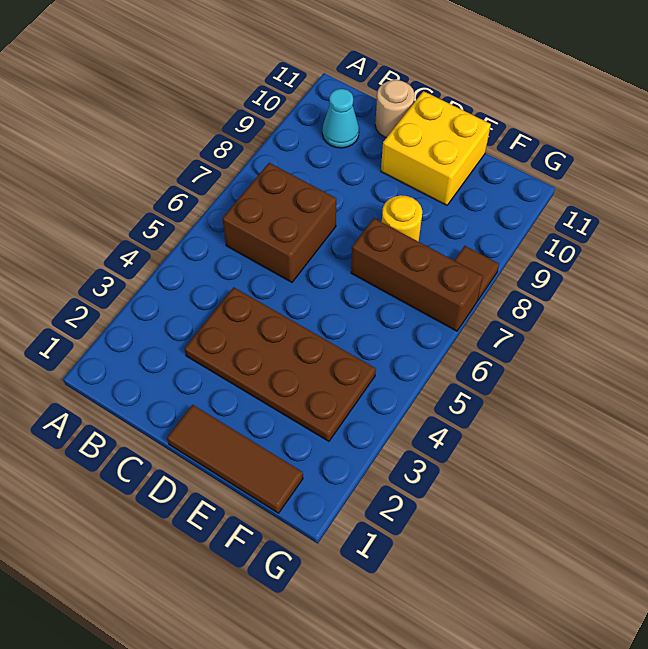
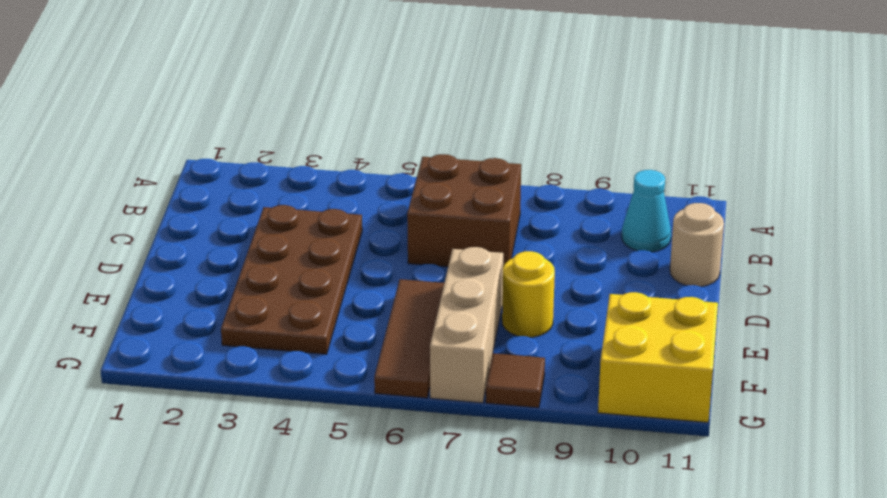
brown 1x3 tile [167,405,303,513] -> brown 1x3 tile moved to [374,279,444,398]
yellow 2x2 brick [381,91,491,205] -> yellow 2x2 brick moved to [598,292,718,422]
brown 1x3 brick [351,218,483,331] -> tan 1x3 brick [430,247,503,403]

